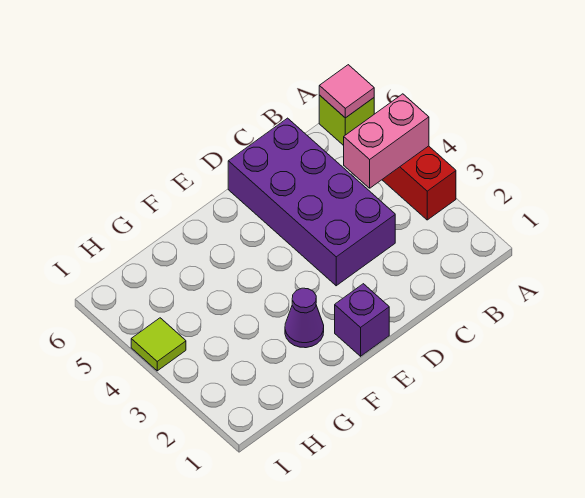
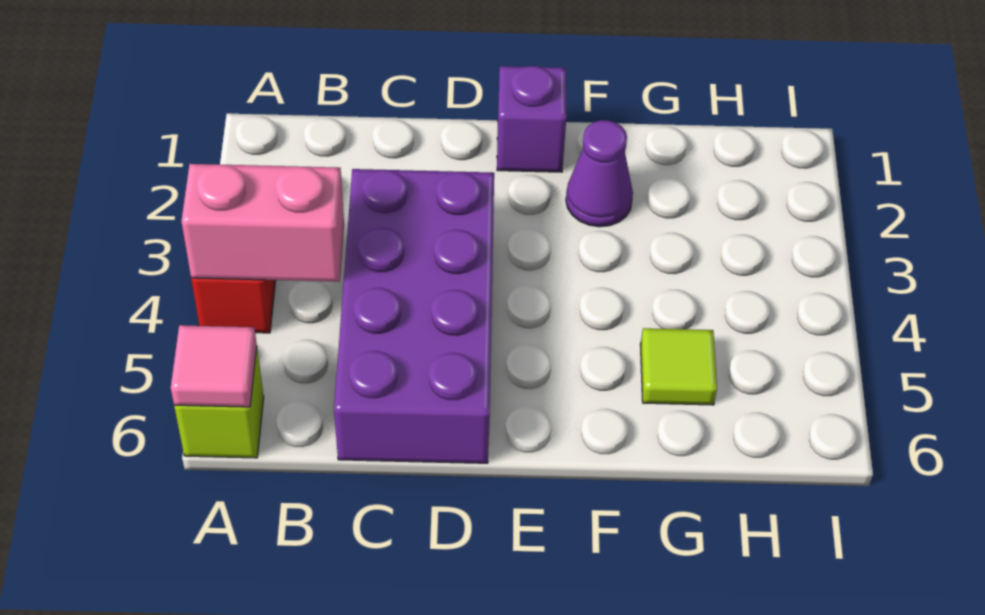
lime 1x1 tile [131,318,186,371] -> lime 1x1 tile moved to [640,328,717,405]

